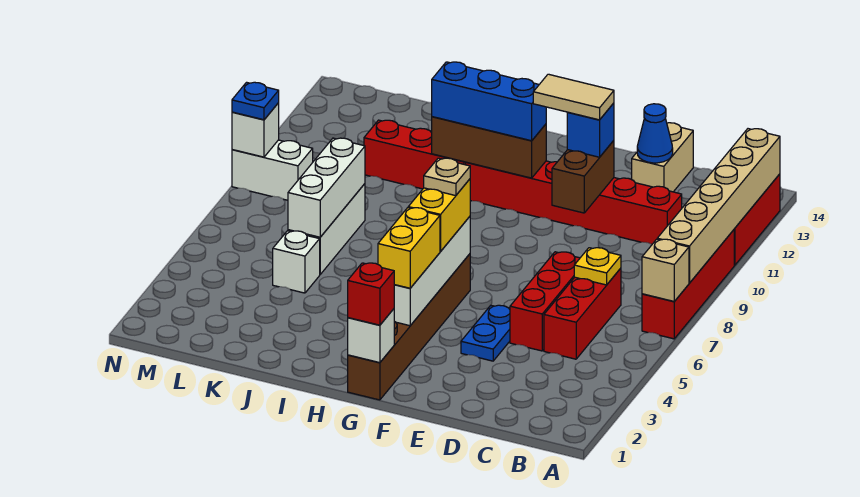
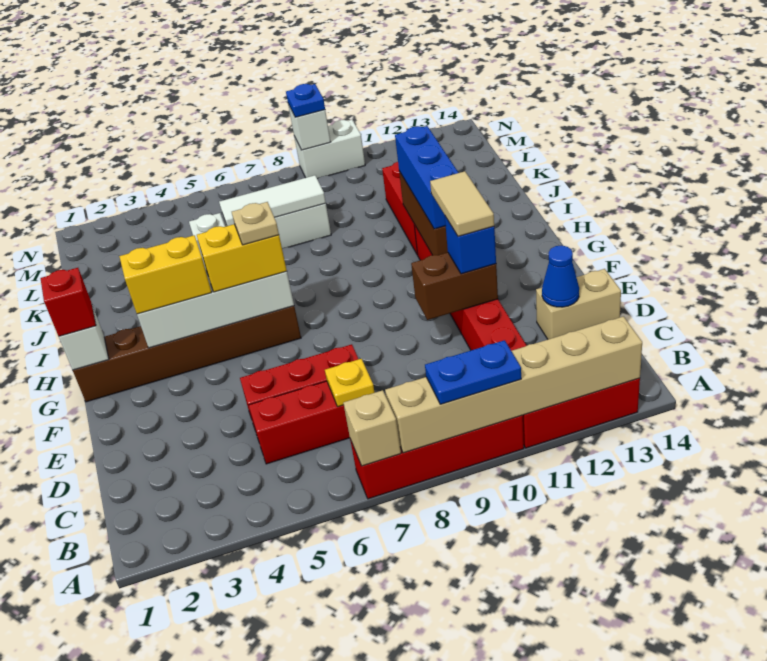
blue 1x2 plate [461,305,510,361] -> blue 1x2 plate moved to [425,340,521,404]
white 1x3 brick [288,138,365,237] -> white 1x3 tile [219,175,326,226]
white 1x2 brick [232,140,313,200] -> white 1x2 brick turned to [294,120,365,179]

